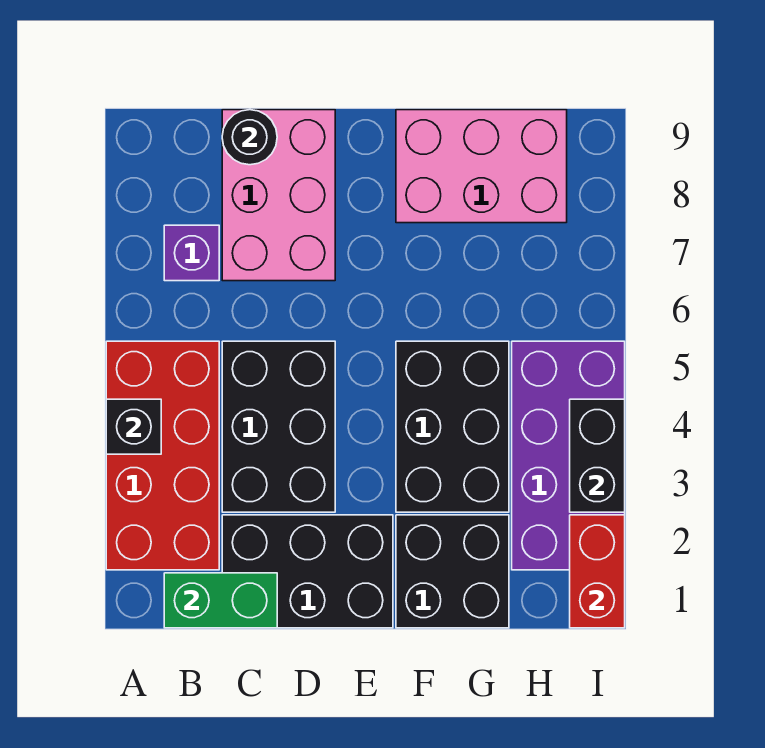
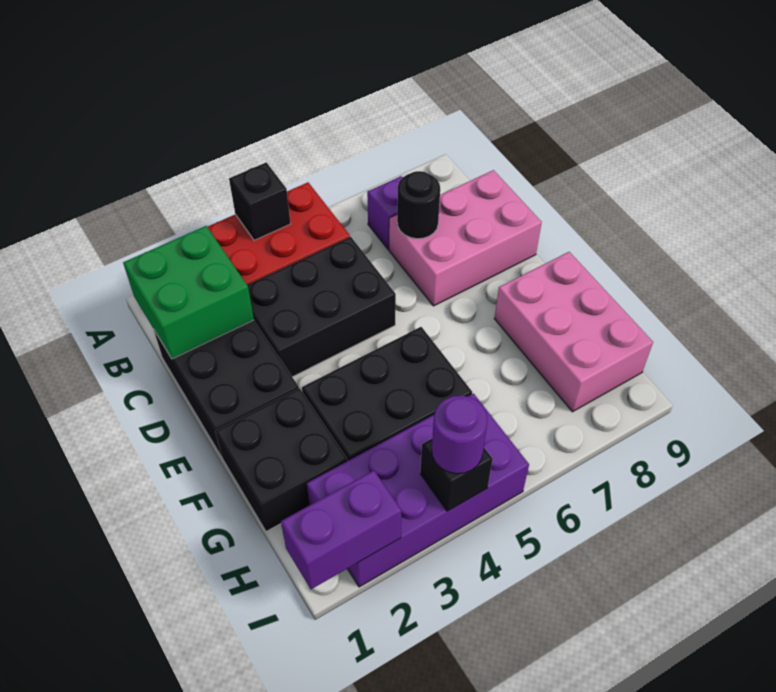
green 1x2 brick [164,573,277,628] -> green 2x2 brick [123,226,254,359]
black 1x1 round brick [222,110,277,165] -> black 1x1 round brick moved to [397,171,440,239]
red 1x2 brick [570,515,625,628] -> purple 1x2 brick [281,470,401,589]
black 1x2 brick [570,399,625,512] -> black 1x1 brick [420,439,493,511]
none -> purple 1x1 round brick [432,396,488,474]

